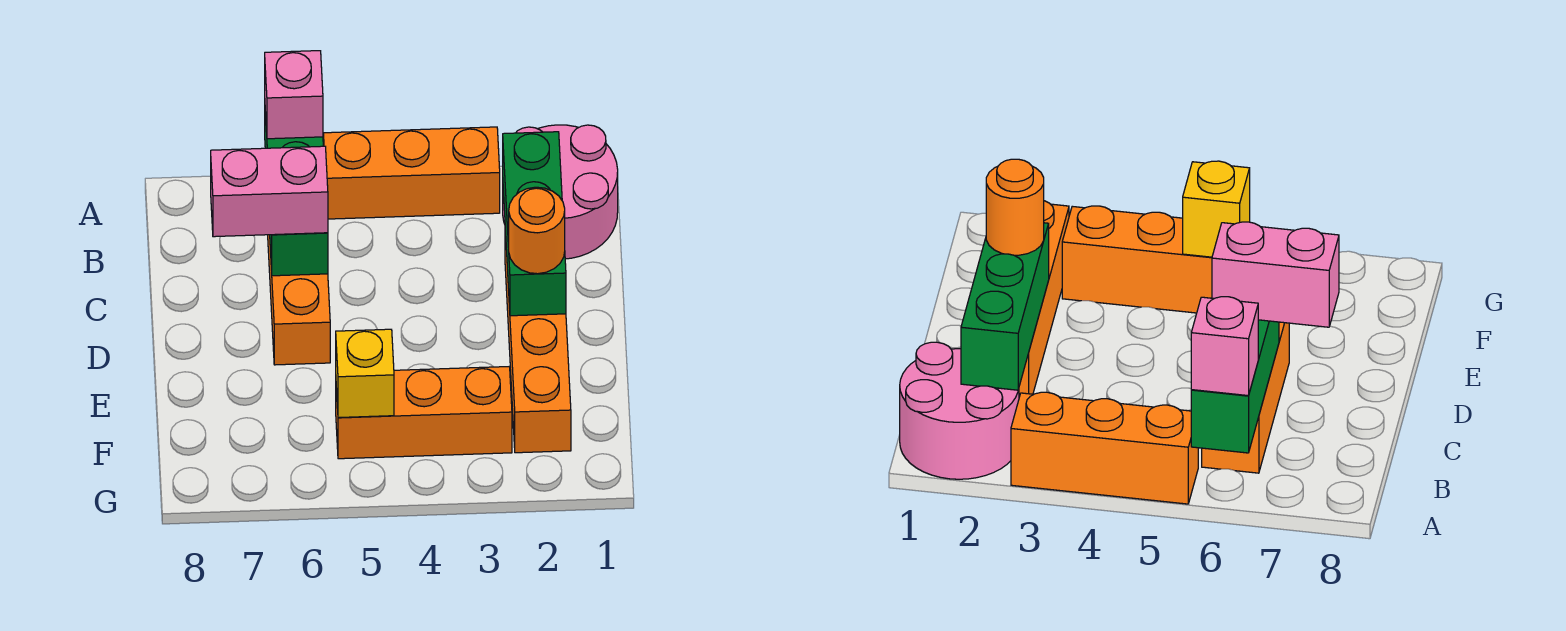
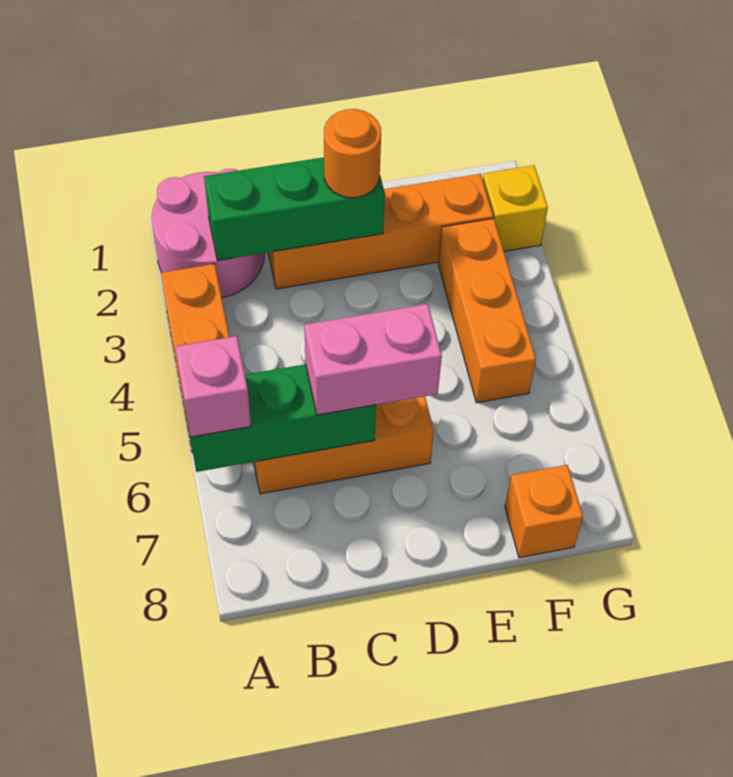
pink 1x2 brick [211,146,328,237] -> pink 1x2 brick turned to [304,304,442,415]
yellow 1x1 brick [336,329,394,418] -> yellow 1x1 brick moved to [483,165,548,251]
none -> orange 1x1 brick [505,465,583,558]

